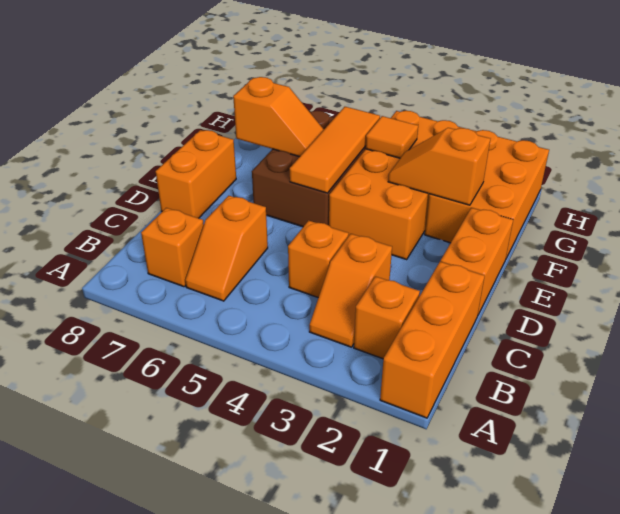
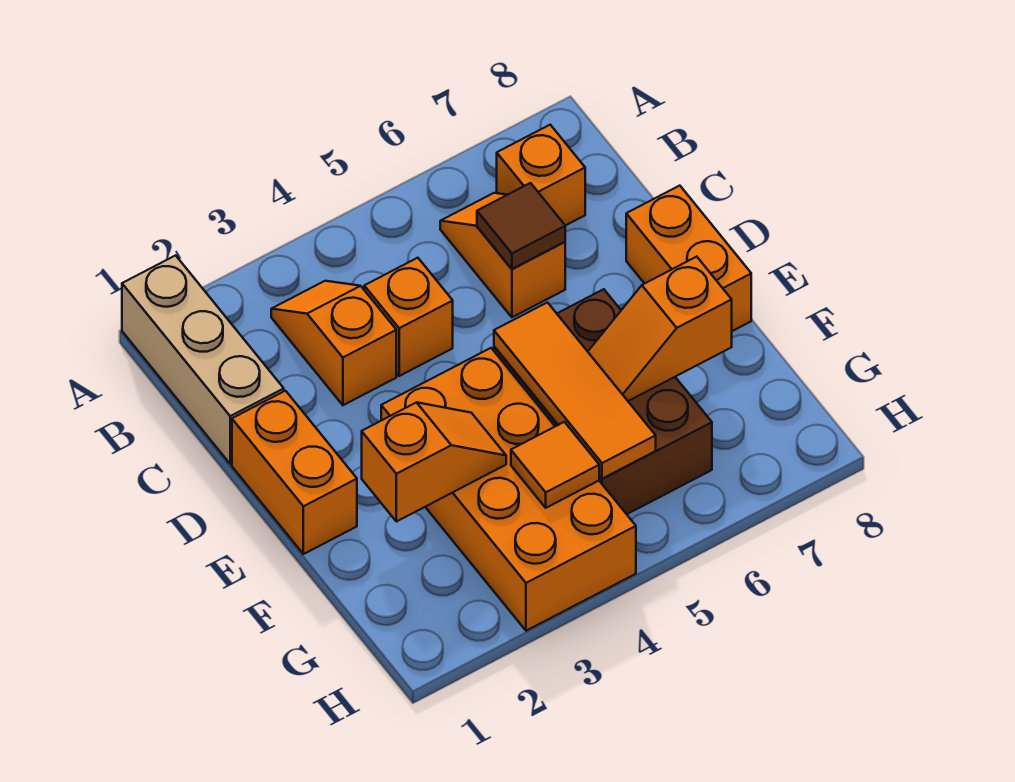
orange 1x3 brick [380,262,485,418] -> tan 1x3 brick [122,255,284,464]
orange 1x1 brick [354,276,420,359] -> none
none -> brown 1x1 tile [477,183,565,269]
orange 2x3 brick [425,130,549,258] -> none

